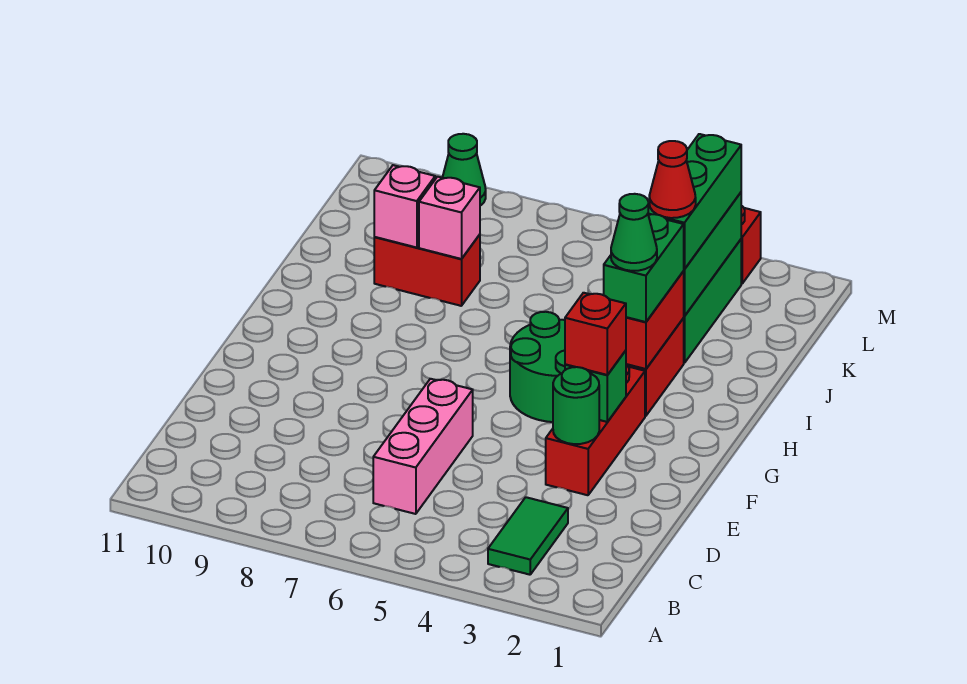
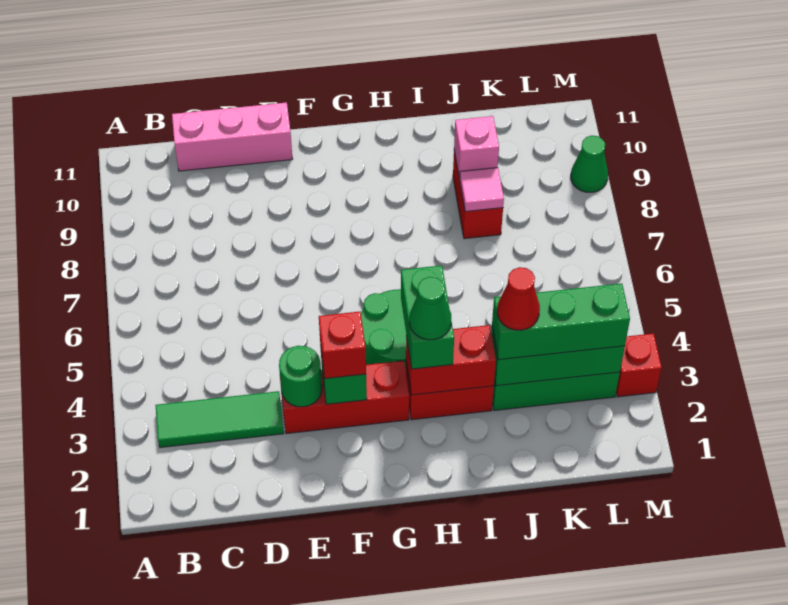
green 1x2 tile [488,497,568,575] -> green 1x3 tile [156,391,284,448]
pink 1x3 brick [373,379,473,514] -> pink 1x3 brick moved to [172,102,292,171]
green 1x2 brick [604,214,684,322] -> green 1x2 brick turned to [401,265,454,369]
pink 1x1 brick [419,177,480,259] -> pink 1x1 tile [460,168,504,212]

